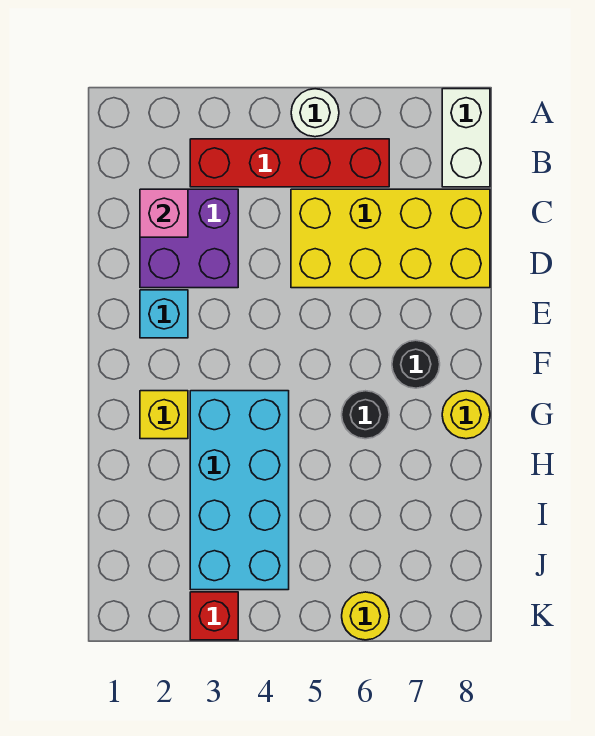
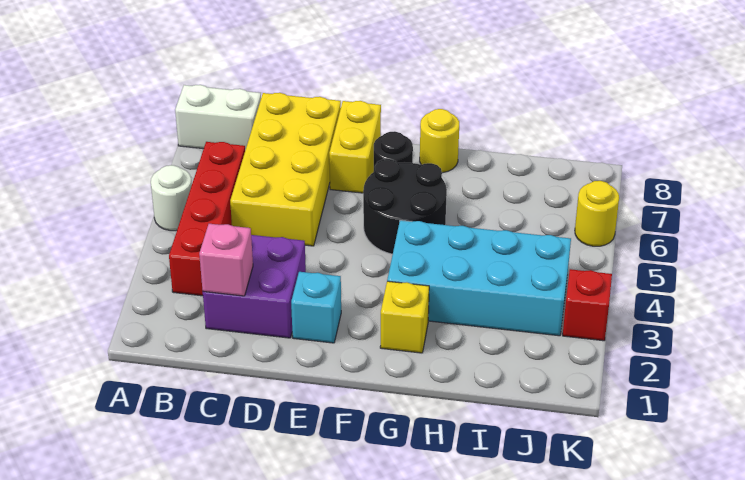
none -> yellow 1x2 brick [329,101,381,193]
black 1x1 round brick [342,391,389,439] -> black 2x2 round brick [363,159,447,254]

